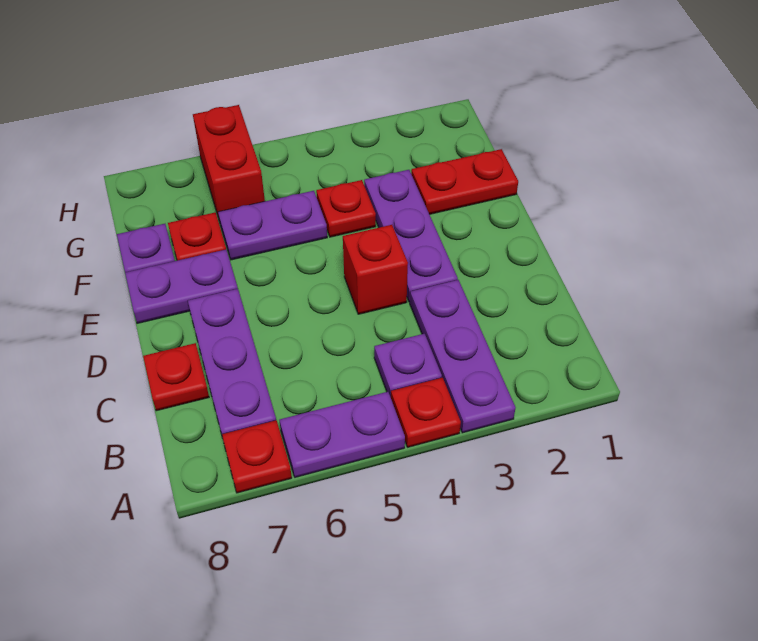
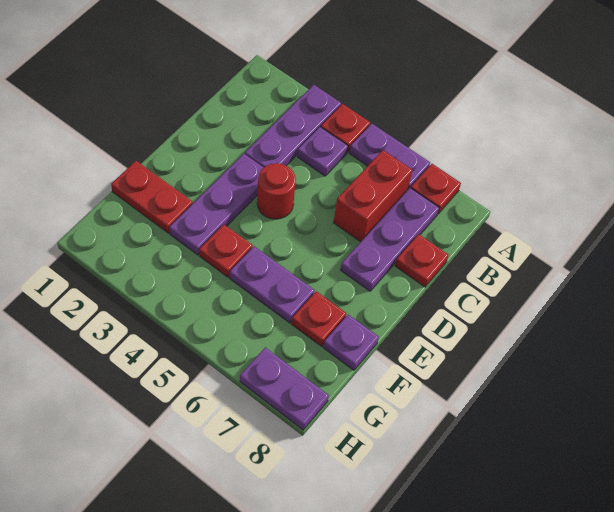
red 1x1 brick [343,225,408,314] -> red 1x1 round brick [257,163,296,219]
purple 1x2 plate [125,249,238,323] -> purple 1x2 plate moved to [240,347,329,430]
red 1x2 brick [193,105,265,221] -> red 1x2 brick moved to [333,150,412,242]

